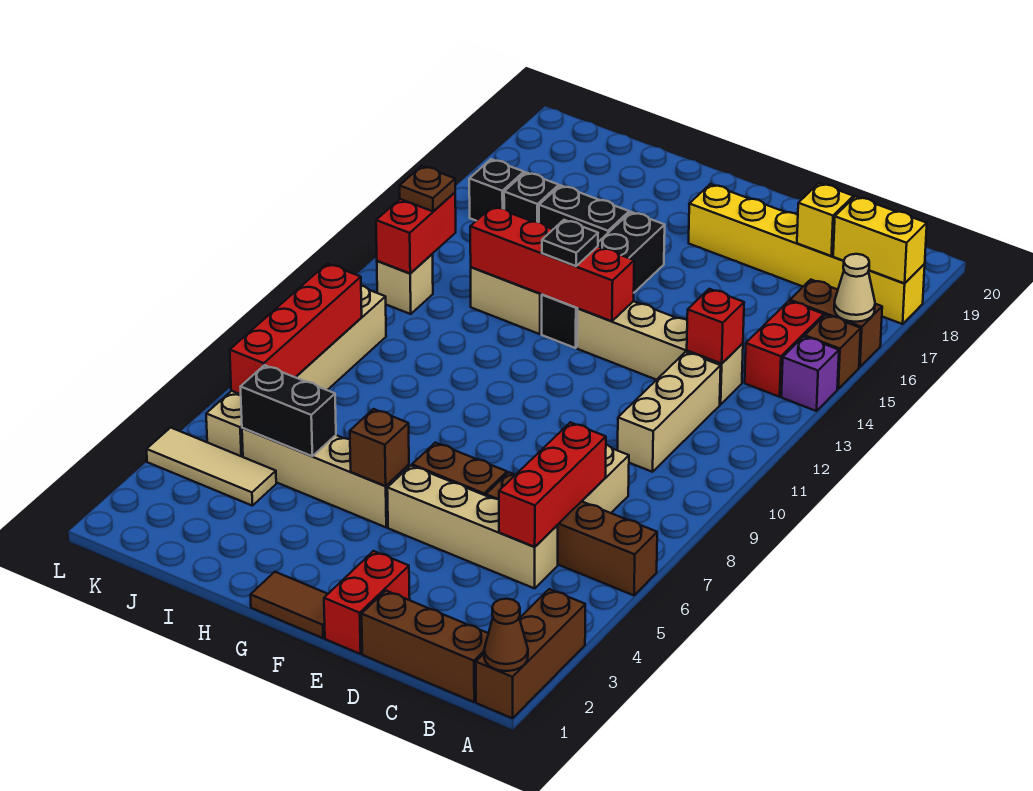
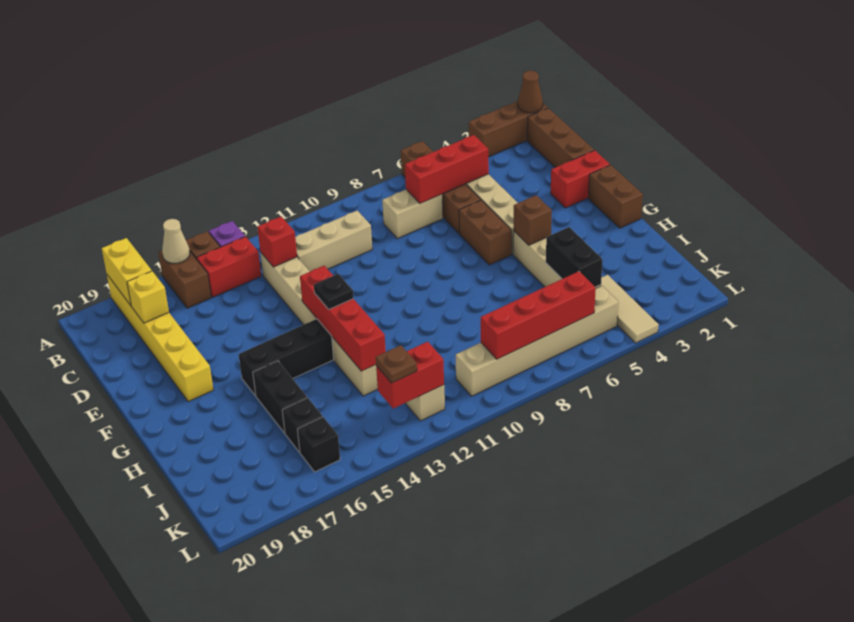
brown 1x2 tile [250,572,327,638] -> brown 1x2 brick [588,165,643,228]

